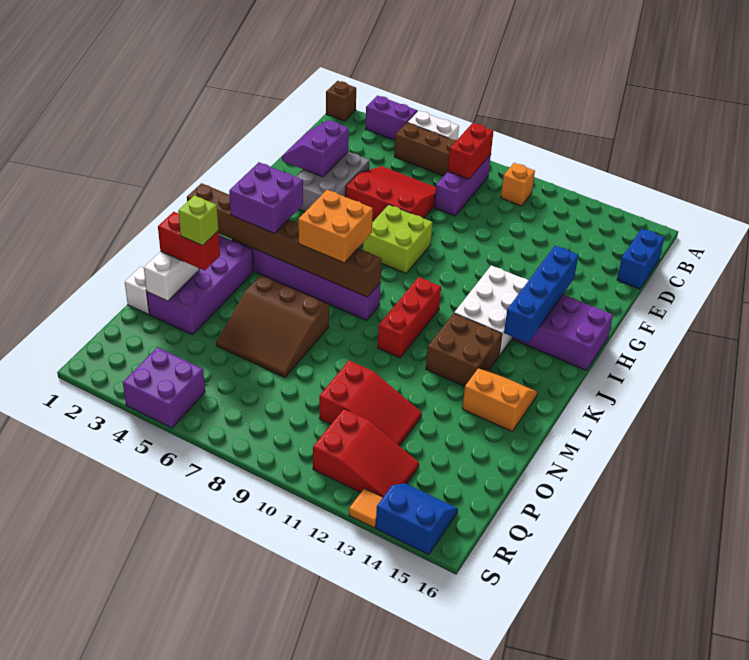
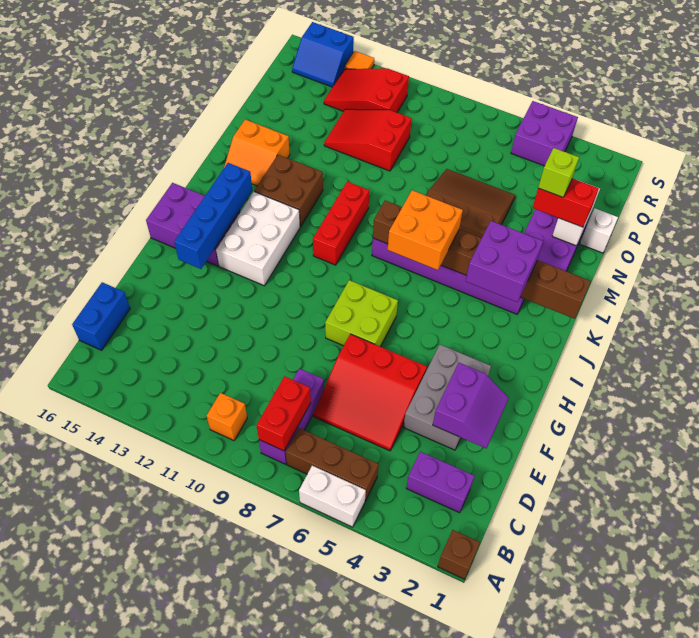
purple 1x2 brick [365,96,417,140] -> purple 1x2 brick moved to [406,452,474,513]

